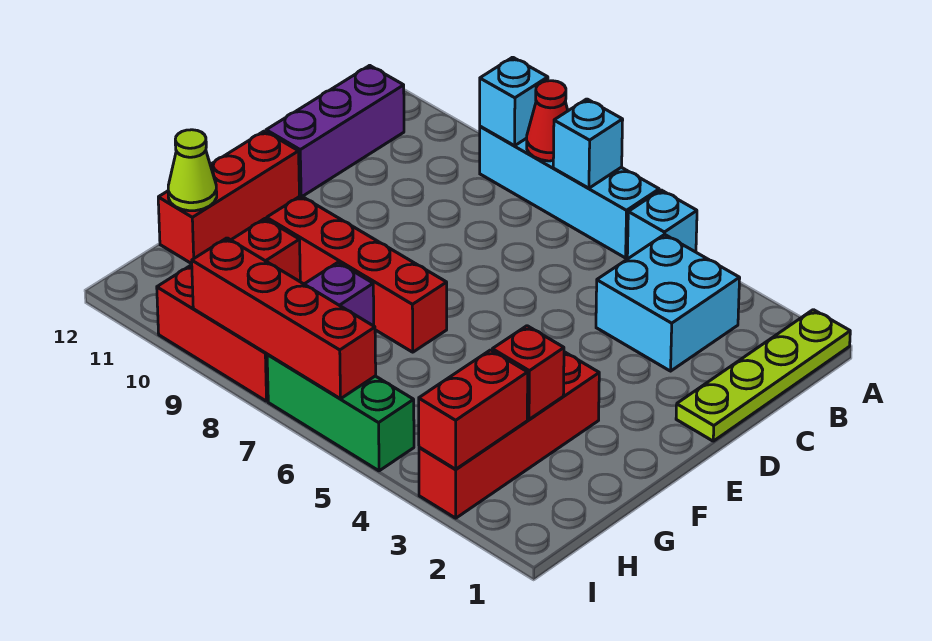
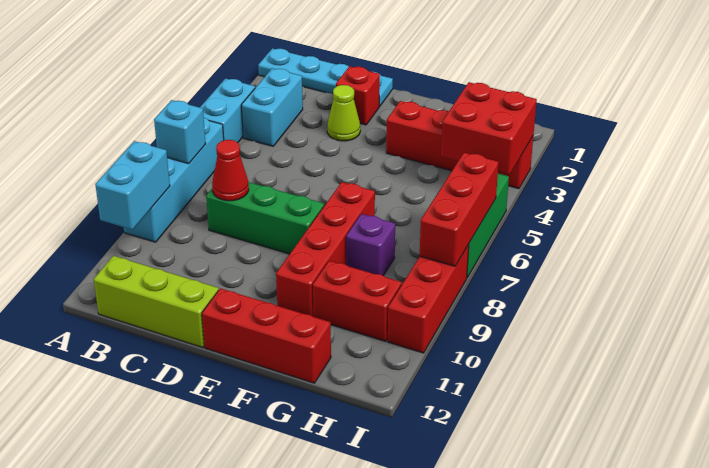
lime 1x4 plate [676,310,850,441] -> cyan 1x4 plate [258,48,393,106]
cyan 1x1 brick [627,190,697,259] -> cyan 1x2 brick [200,79,255,142]
red 1x1 cone [527,81,568,161] -> red 1x1 cone moved to [212,140,249,201]
cyan 1x1 brick [480,57,548,146] -> cyan 1x2 brick [95,141,170,230]
cyan 2x2 brick [596,234,740,371] -> cyan 1x2 brick [241,68,303,146]
purple 1x3 brick [266,65,404,197] -> lime 1x3 brick [94,256,219,348]
none -> green 1x3 brick [206,182,324,254]
red 1x1 brick [492,326,564,419] -> red 1x1 brick moved to [336,66,380,125]
lime 1x1 cone [168,130,217,211] -> lime 1x1 cone moved to [327,85,360,141]
red 1x2 brick [419,350,528,469] -> red 2x2 brick [441,82,537,175]
red 1x4 brick [192,238,376,399] -> red 1x3 brick [420,153,499,266]

